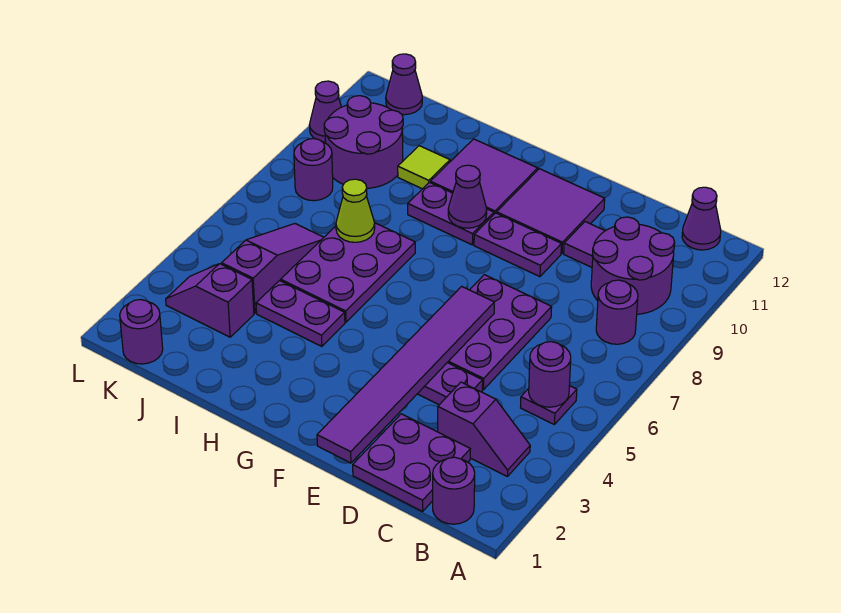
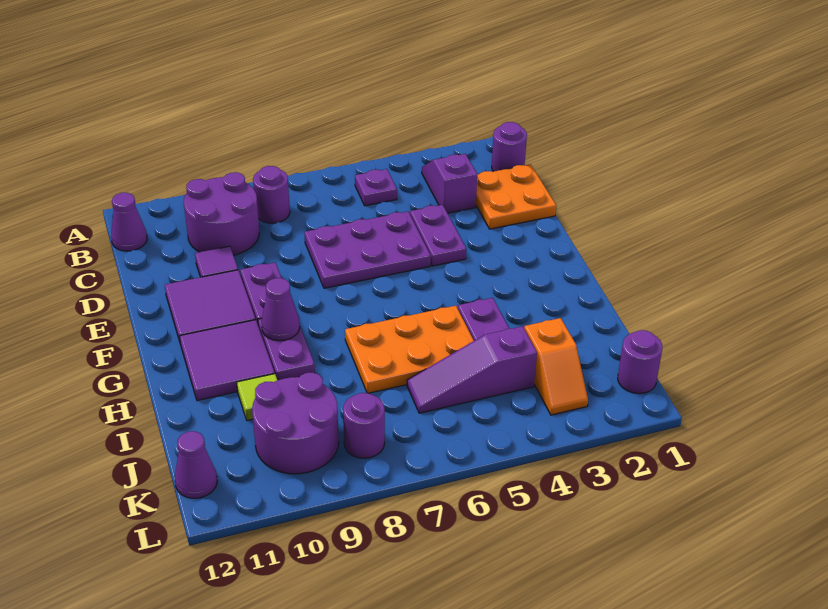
purple 1x1 round brick [529,342,571,407] -> none
purple 2x2 plate [353,414,470,512] -> orange 2x2 plate [476,164,556,229]
purple 1x6 tile [317,286,494,463] -> none
purple 2x3 plate [281,223,415,322] -> orange 2x3 plate [345,306,474,393]
lime 1x1 cone [336,179,375,242] -> none
purple 1x2 slope [166,264,254,337] -> orange 1x2 slope [524,318,588,415]
purple 1x1 cone [309,81,341,142] -> none

